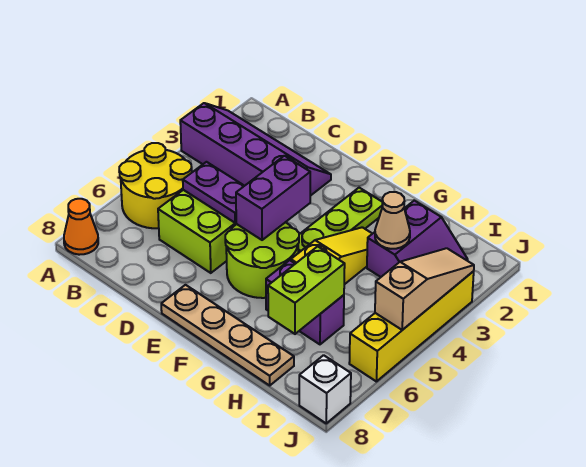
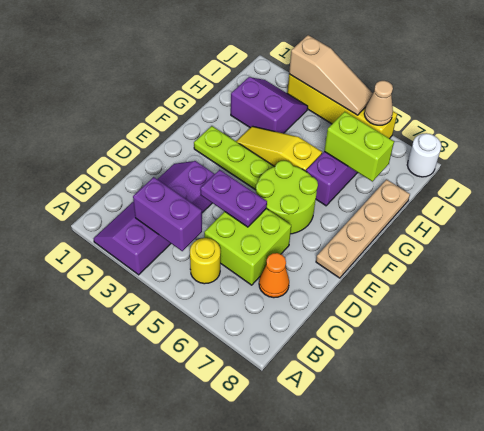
yellow 2x2 round brick [119,143,192,228] -> yellow 1x1 round brick [190,238,220,284]
orange 1x1 cone [64,199,98,255] -> orange 1x1 cone moved to [259,253,289,298]
purple 1x2 plate [183,162,244,223] -> purple 1x2 plate turned to [200,170,267,227]
purple 1x2 brick [236,156,310,240] -> purple 1x2 brick moved to [133,177,202,251]
tan 1x1 cone [375,192,410,249] -> tan 1x1 cone moved to [364,81,393,125]
tan 1x3 slope [375,248,474,330] -> tan 1x3 slope turned to [289,35,373,115]
white 1x1 brick [299,355,351,423] -> white 1x1 round brick [407,133,441,177]

